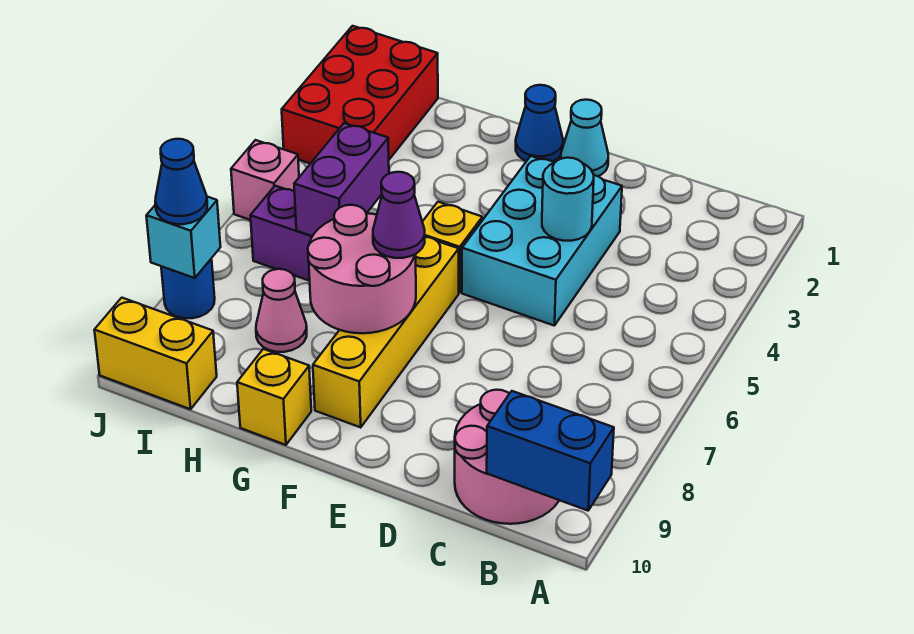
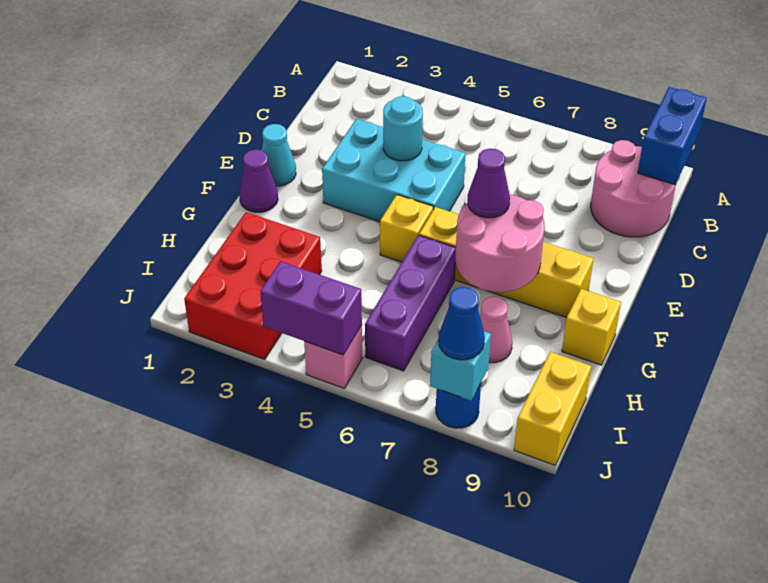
blue 1x1 cone [516,85,563,162] -> purple 1x1 cone [239,150,278,212]
purple 1x2 brick [294,123,389,236] -> purple 1x2 brick moved to [260,261,362,355]
red 2x3 brick [282,26,438,164] -> red 2x3 brick turned to [184,212,322,359]

